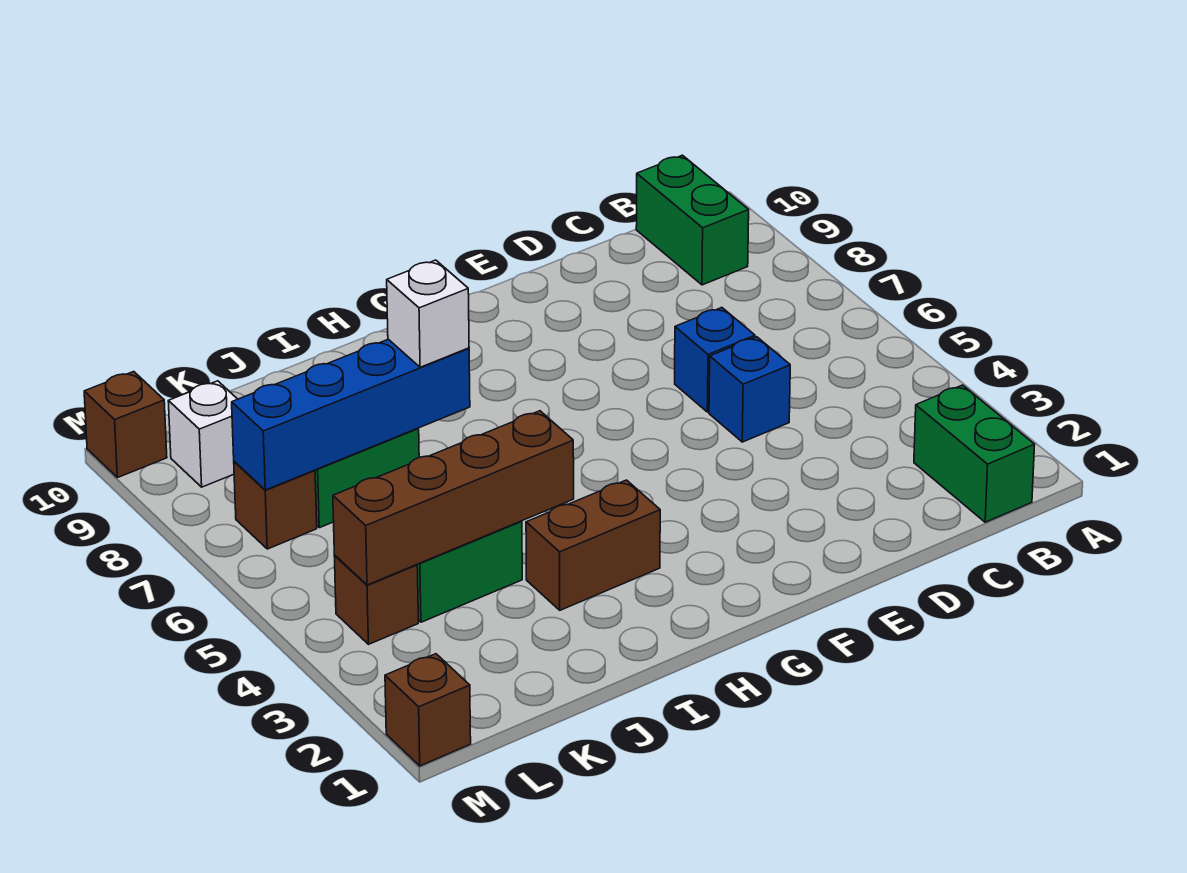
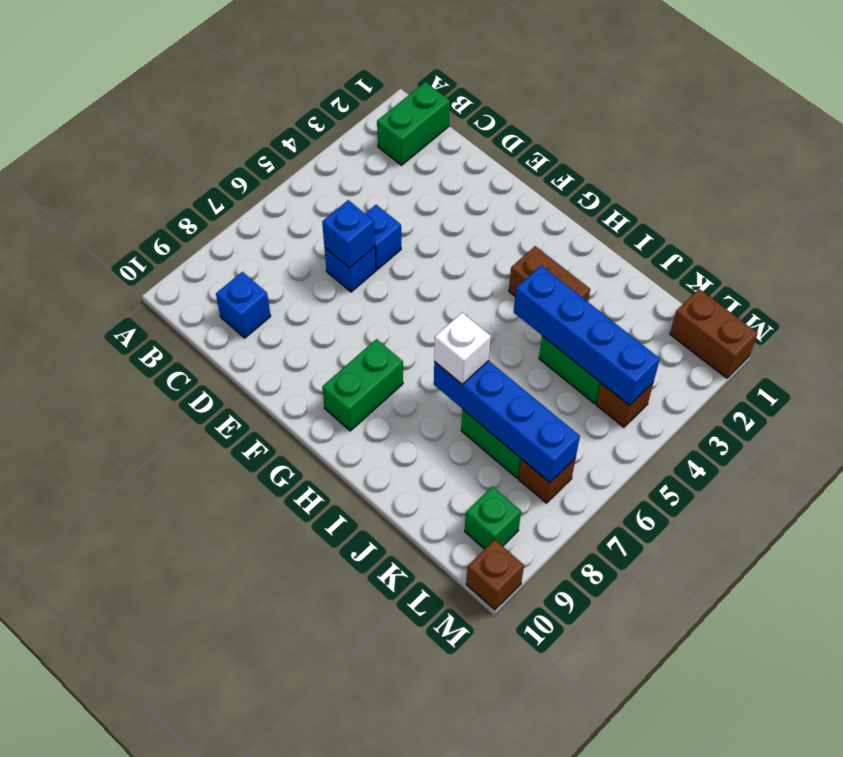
green 1x2 brick [636,155,749,285] -> green 1x2 brick moved to [322,339,403,431]
none -> blue 1x1 brick [216,272,271,338]
none -> blue 1x1 brick [322,200,375,268]
brown 1x4 brick [333,411,574,585] -> blue 1x4 brick [514,266,660,405]
white 1x1 brick [168,381,237,487] -> green 1x1 brick [465,487,521,549]
brown 1x1 brick [385,654,471,766] -> brown 1x2 brick [670,289,758,378]

